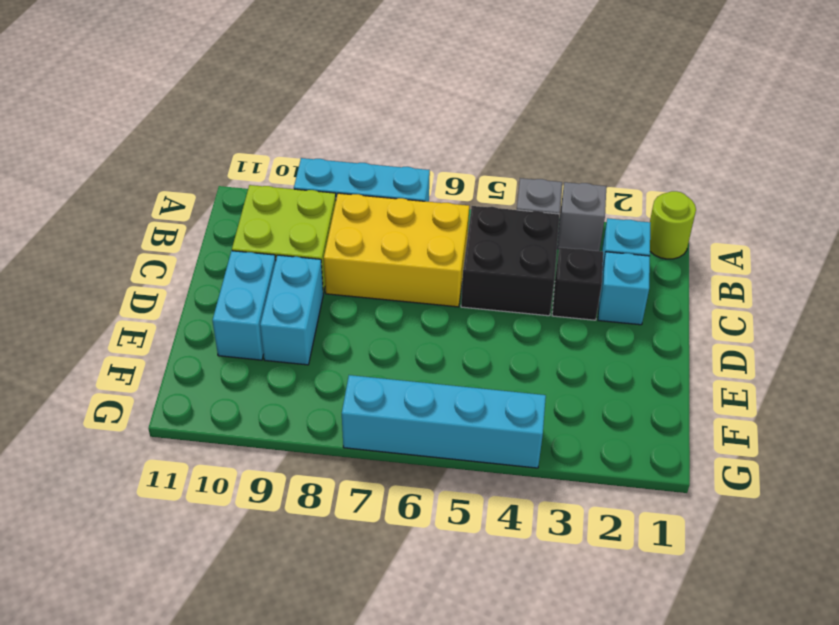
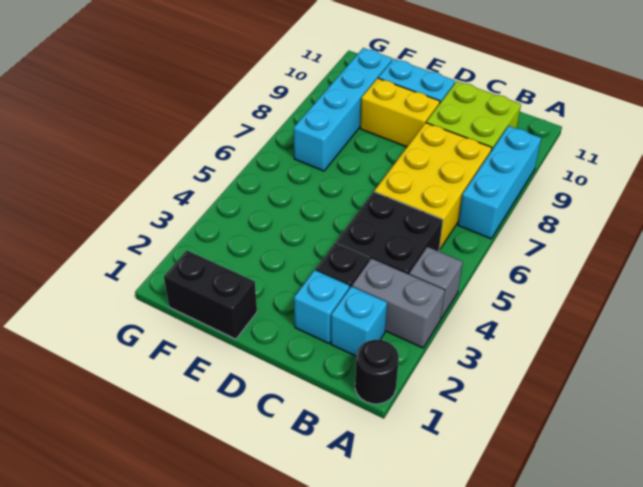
lime 1x1 round brick [650,191,696,259] -> black 1x1 round brick [355,340,399,404]
grey 1x1 brick [557,182,606,251] -> grey 1x2 brick [352,258,445,348]
cyan 1x2 brick [260,255,323,365] -> yellow 1x2 brick [360,78,440,147]
none -> black 1x2 brick [164,250,257,339]
cyan 1x4 brick [342,375,546,468] -> cyan 1x4 brick moved to [294,48,392,171]

